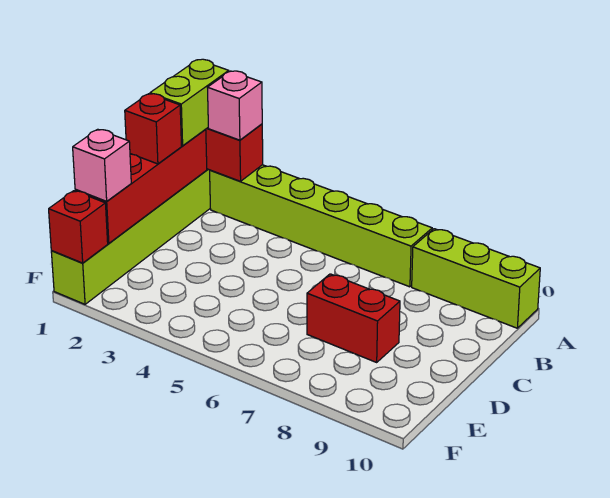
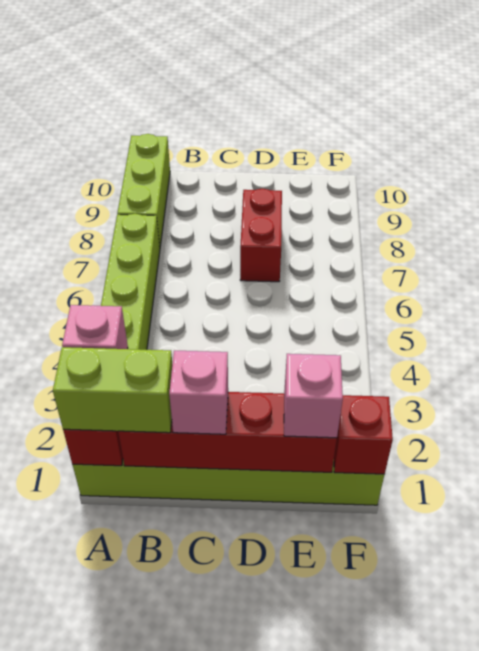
red 1x1 brick [125,94,182,164] -> pink 1x1 brick [169,351,228,434]

